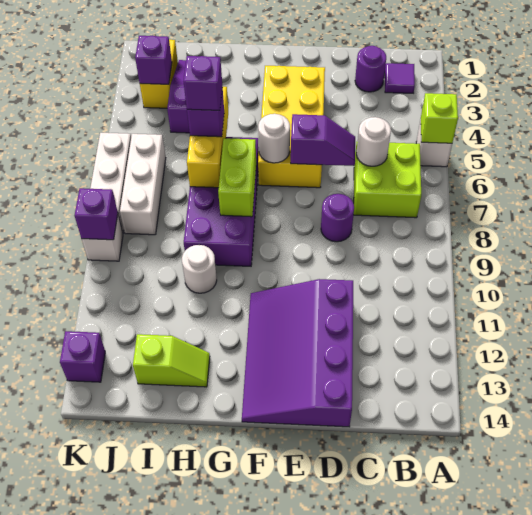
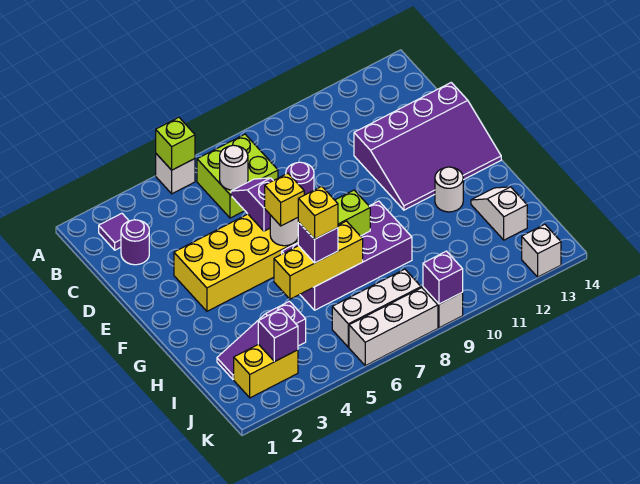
none -> yellow 1x1 brick [265,173,304,226]
purple 1x1 brick [184,56,222,110] -> yellow 1x1 brick [298,186,338,239]
white 1x1 round brick [182,245,217,293] -> white 1x1 round brick moved to [435,167,463,212]
lime 1x2 slope [133,334,210,387] -> white 1x2 slope [471,187,527,240]
purple 1x1 brick [60,331,105,382] -> white 1x1 brick [522,224,561,277]

